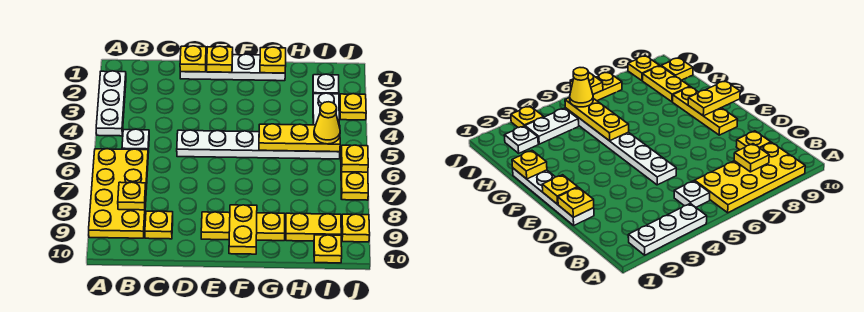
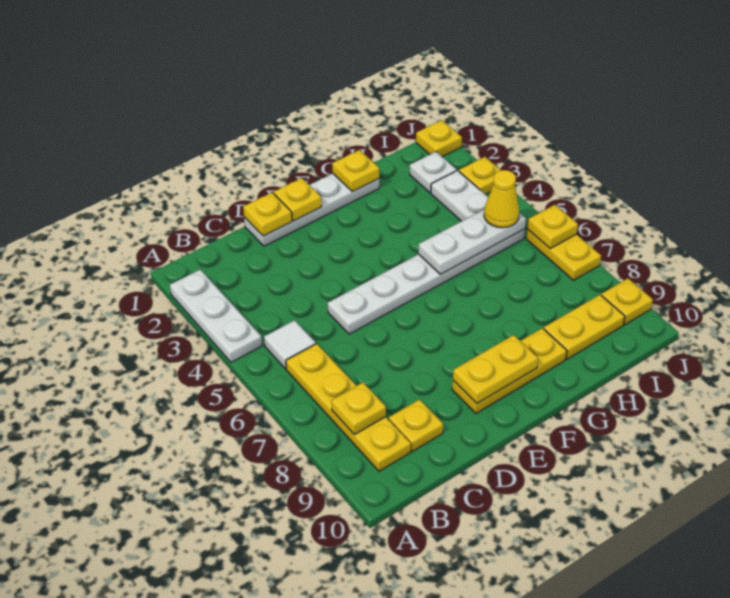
yellow 2x4 plate [89,149,148,238] -> yellow 1x4 plate [286,344,411,471]
white 1x1 plate [122,129,149,153] -> white 1x1 tile [264,320,316,369]
yellow 1x2 plate [229,205,257,254] -> yellow 1x2 plate turned to [453,335,538,403]
yellow 1x3 plate [259,124,340,152] -> white 1x3 plate [418,209,526,274]
yellow 1x1 plate [314,235,342,263] -> yellow 1x1 plate moved to [416,120,462,157]

